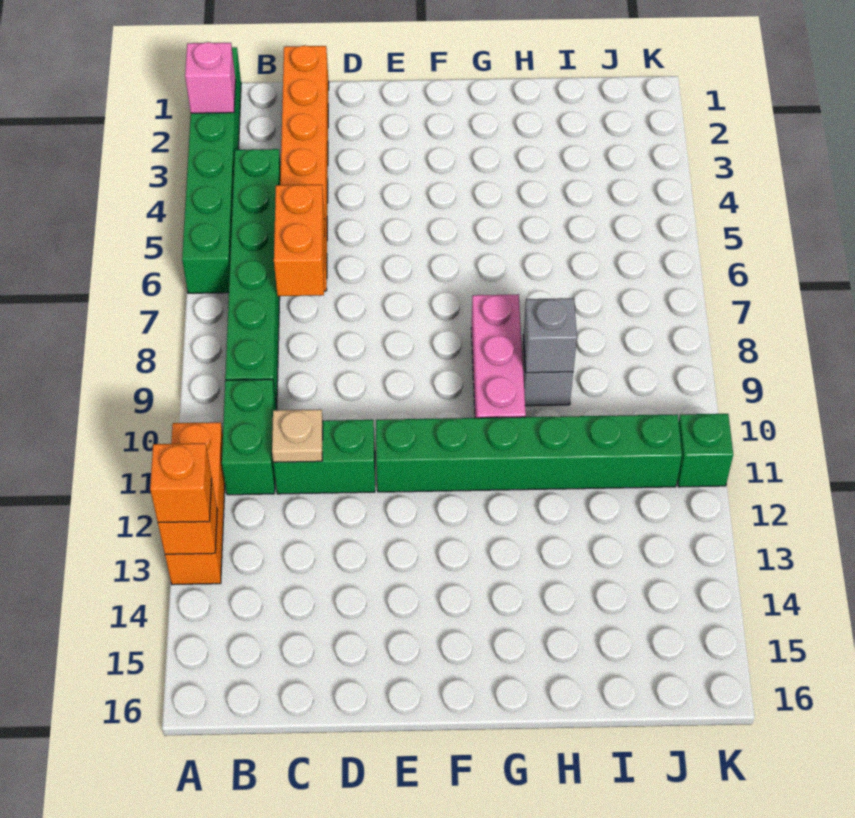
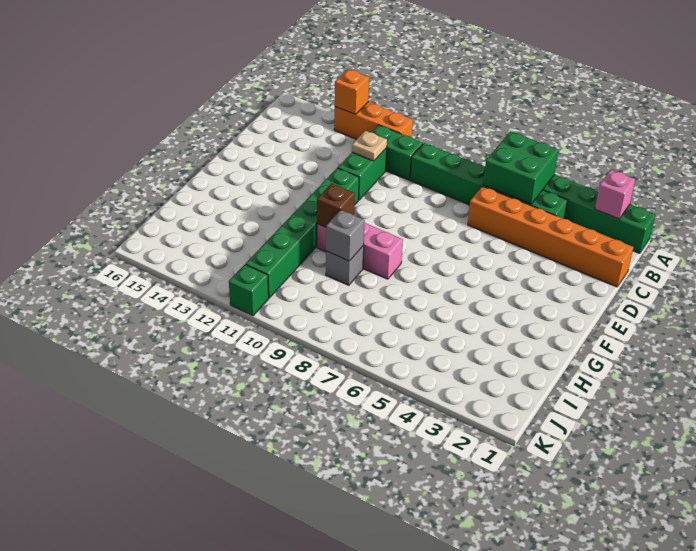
none -> green 2x2 brick [483,131,559,204]
orange 1x1 brick [150,443,212,523] -> none
orange 1x2 brick [274,185,325,296] -> none
none -> brown 1x1 brick [317,183,355,227]

